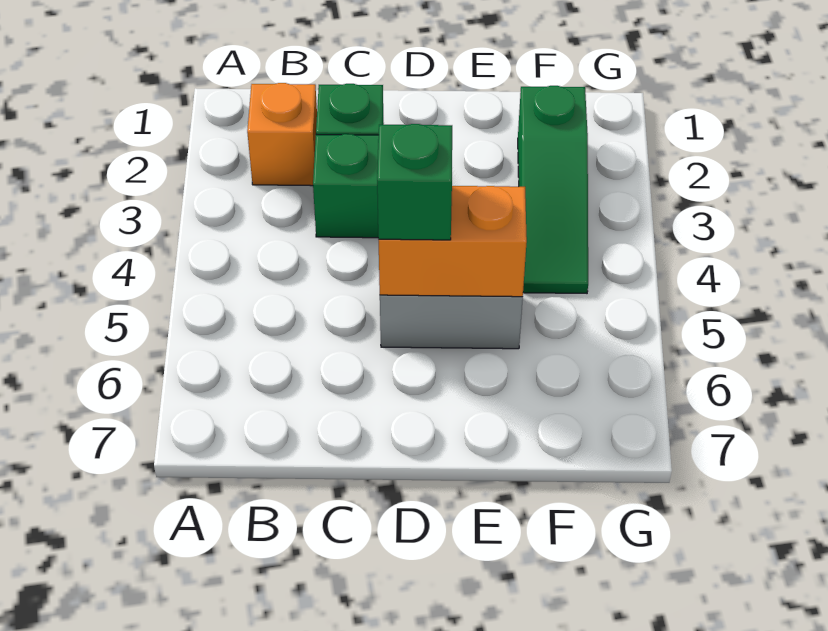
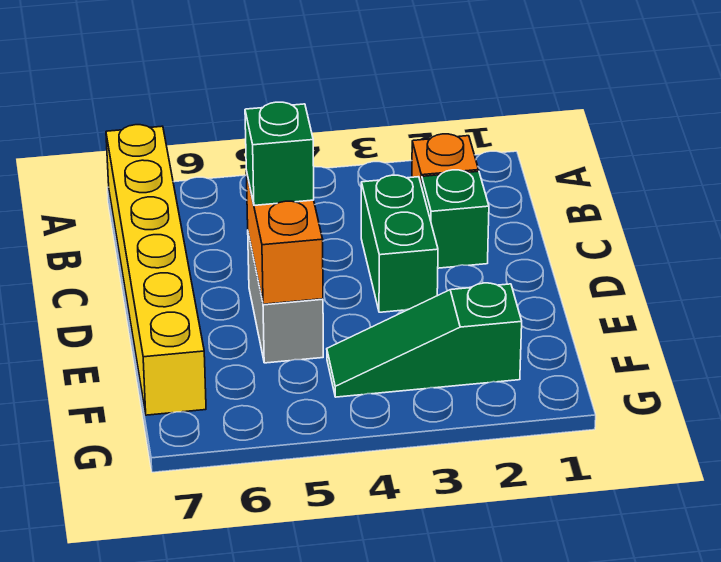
none -> yellow 1x6 brick [106,125,206,415]

